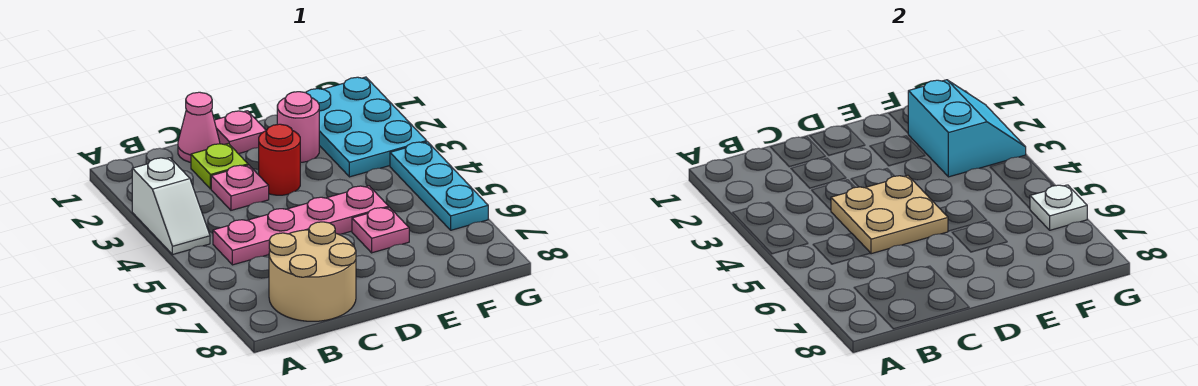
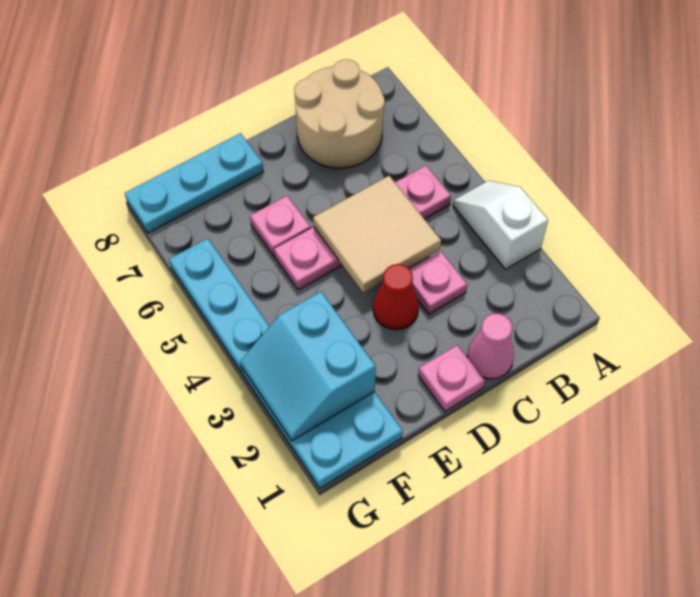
lime 1x1 plate [191,143,248,189] -> none
tan 2x2 plate [831,175,948,254] -> tan 2x2 tile [313,176,441,293]
red 1x1 round brick [259,124,300,195] -> red 1x1 cone [373,264,419,330]
pink 1x1 round brick [277,92,319,162] -> none
none -> cyan 1x3 plate [125,133,264,233]
white 1x1 plate [1030,185,1087,230] -> none

